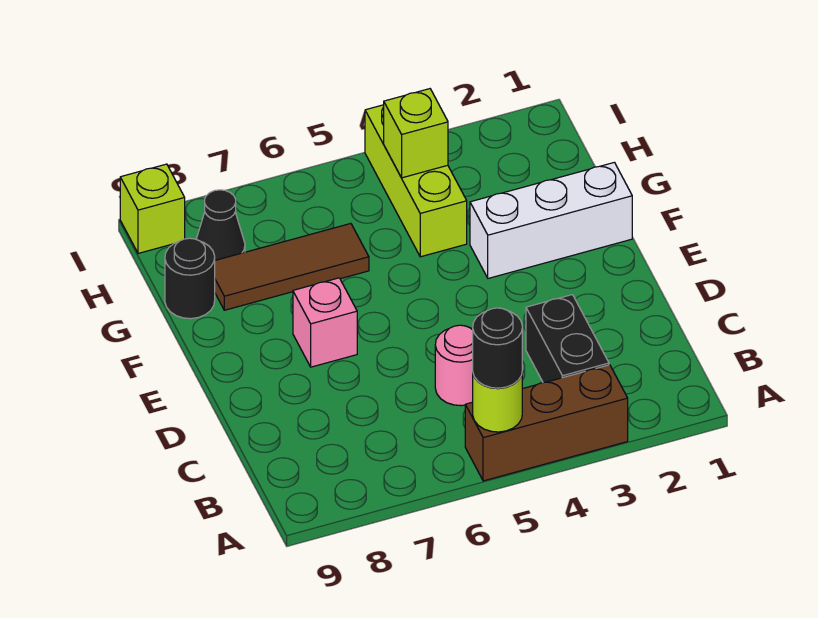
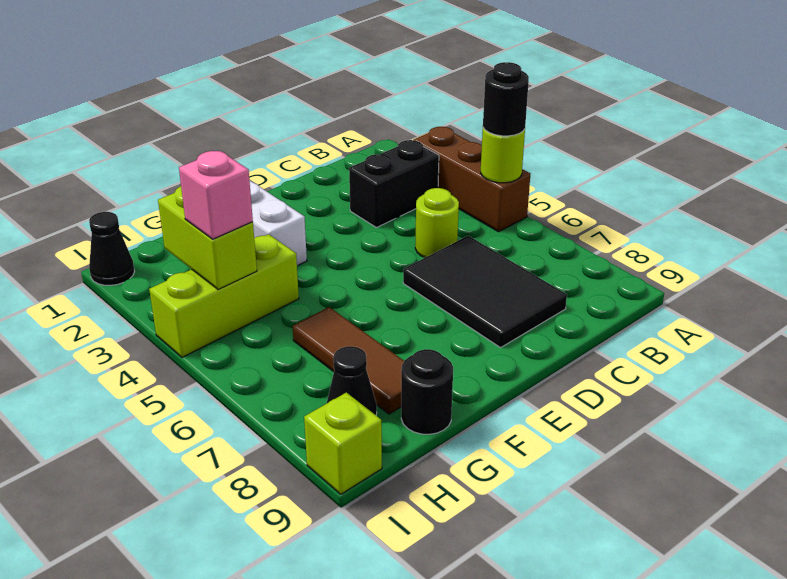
pink 1x1 round brick [435,325,473,406] -> lime 1x1 round brick [415,188,459,257]
none -> black 2x3 tile [403,236,567,348]
pink 1x1 brick [293,278,357,367] -> pink 1x1 brick moved to [179,151,253,239]
lime 1x1 brick [384,89,448,178] -> lime 1x2 brick [158,186,257,290]
none -> black 1x1 cone [89,212,134,285]

